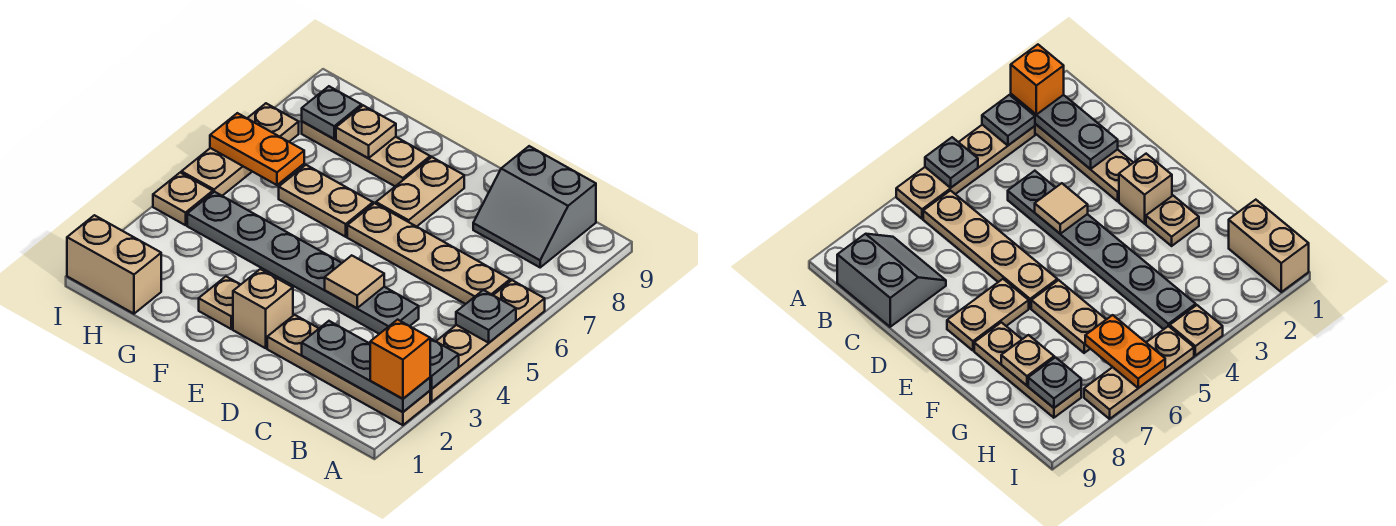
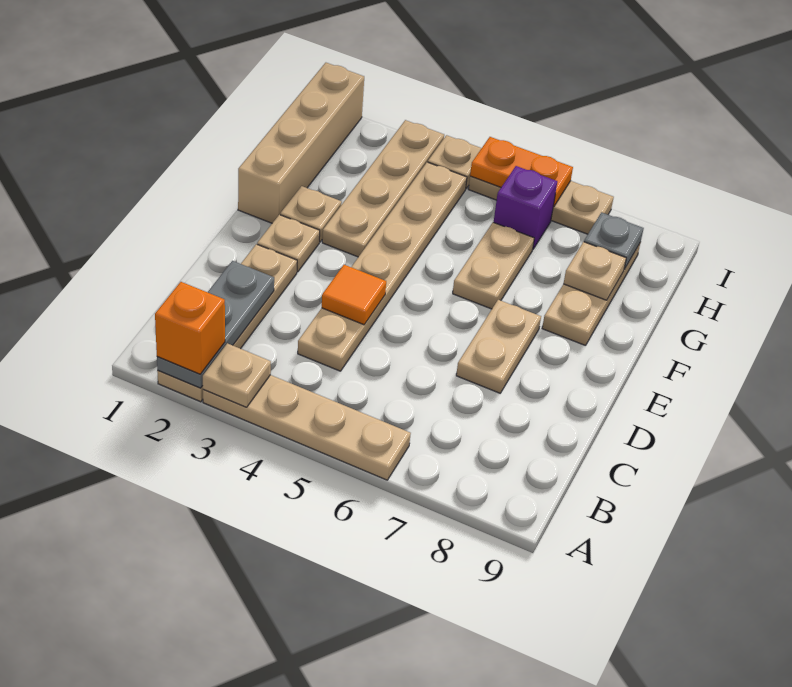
grey 1x1 plate [430,338,459,389] -> tan 1x1 plate [203,343,271,407]
grey 1x1 plate [456,290,516,343] -> none
tan 1x4 plate [347,203,510,304] -> tan 1x4 plate moved to [322,120,444,257]
grey 2x2 slope [473,146,596,267] -> none
grey 1x6 plate [187,192,419,334] -> tan 1x6 plate [298,162,467,371]
tan 1x1 tile [325,255,384,308] -> orange 1x1 tile [322,265,386,325]
tan 1x1 brick [233,269,293,348] -> tan 1x1 plate [257,215,320,272]
tan 1x2 plate [376,157,464,227] -> tan 1x2 plate turned to [456,300,541,393]
tan 1x2 brick [67,215,161,314] -> tan 1x4 brick [238,63,364,223]
none -> purple 1x1 brick [494,166,557,249]
orange 1x2 plate [210,113,304,185] -> orange 1x2 plate turned to [470,137,573,207]

